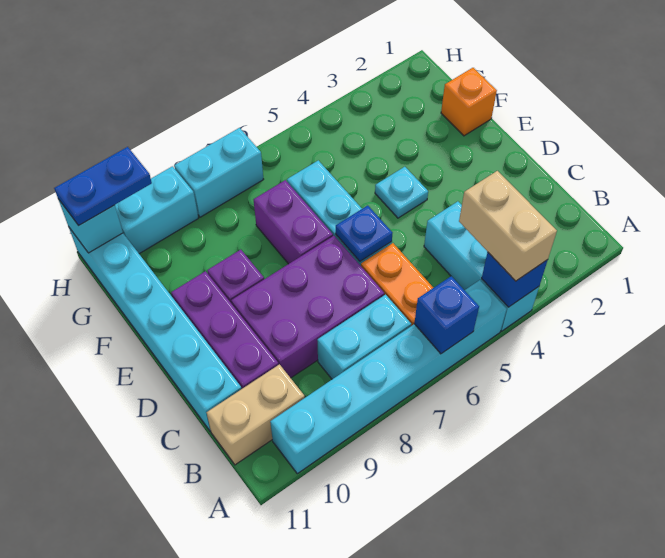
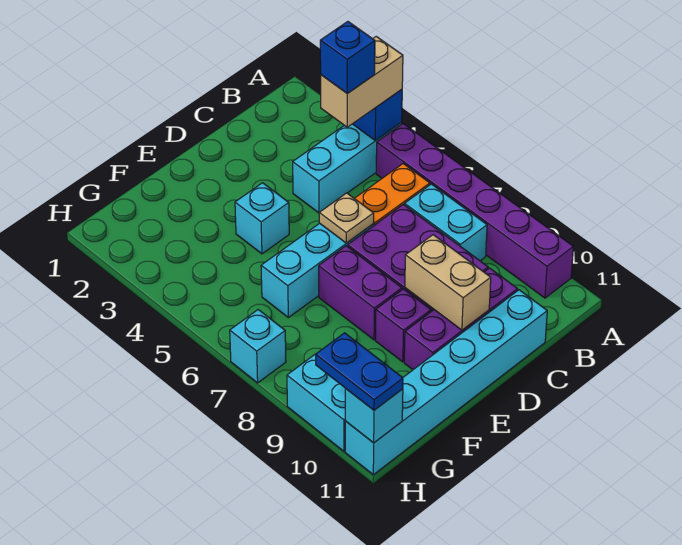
cyan 1x6 brick [270,280,507,474] -> purple 1x6 brick [376,124,573,298]
blue 1x1 brick [414,276,479,354] -> blue 1x1 brick moved to [320,22,375,94]
tan 1x2 brick [207,364,305,465] -> tan 1x2 brick moved to [405,235,491,330]
blue 1x1 plate [336,206,392,261] -> tan 1x1 plate [319,193,374,243]
cyan 1x1 plate [375,167,428,218] -> cyan 1x1 brick [235,183,289,254]
purple 1x2 brick [254,180,333,264] -> purple 1x2 brick turned to [319,246,402,340]
orange 1x1 brick [441,68,497,136] -> none
cyan 1x2 brick [174,128,264,217] -> cyan 1x1 brick [230,310,286,383]

